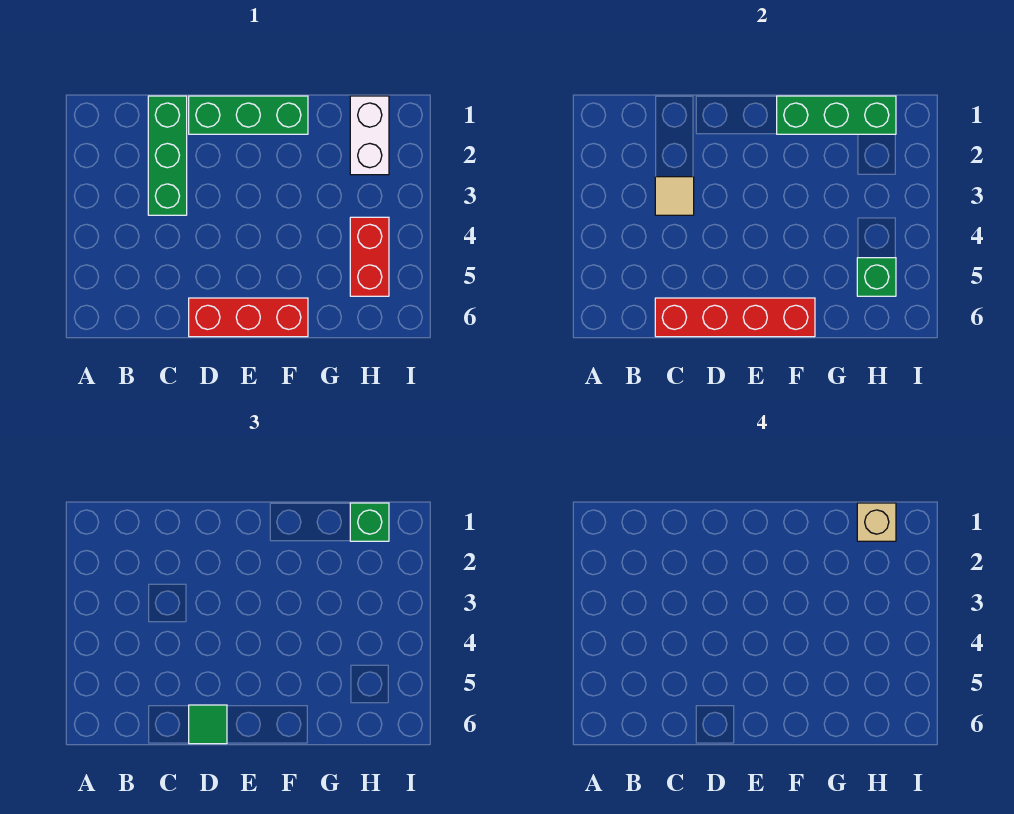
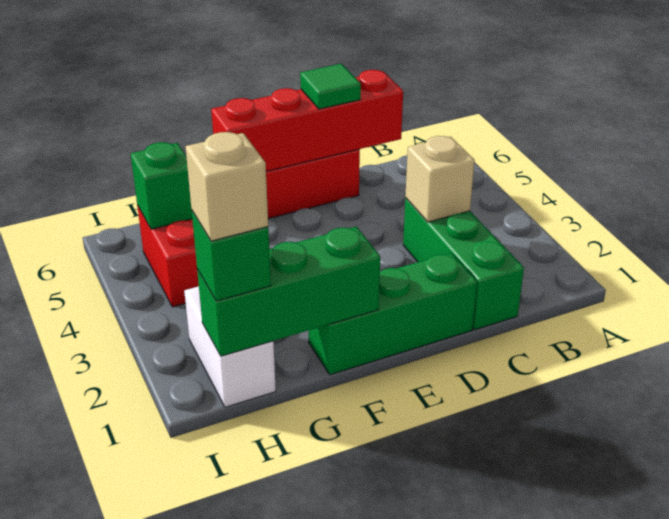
tan 1x1 tile [655,177,694,215] -> tan 1x1 brick [405,136,475,222]

